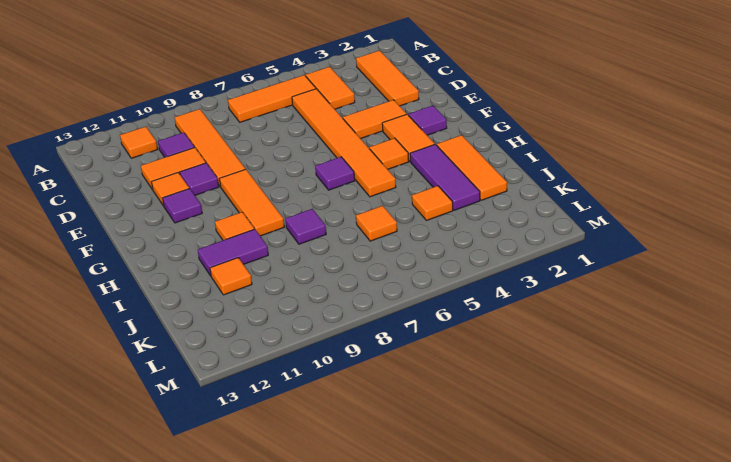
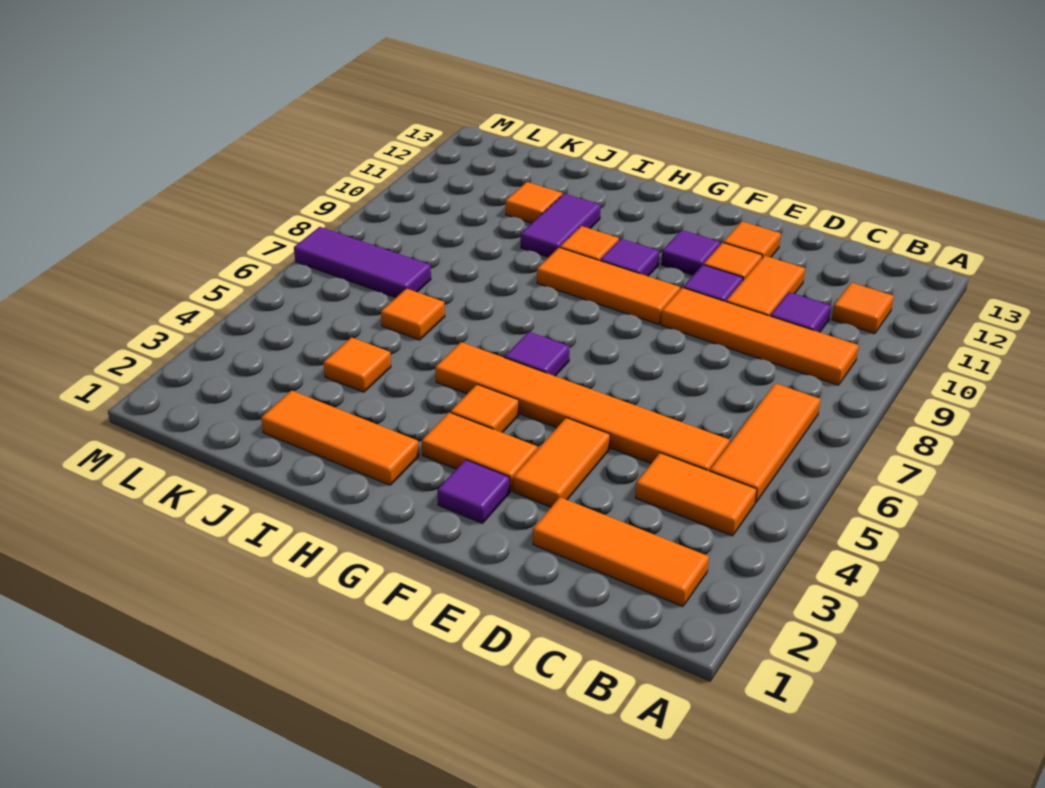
none -> orange 1x1 tile [723,221,781,258]
purple 1x3 tile [410,144,480,210] -> purple 1x3 tile moved to [294,227,431,298]
purple 1x1 tile [285,209,326,244] -> purple 1x1 tile moved to [600,239,659,276]

